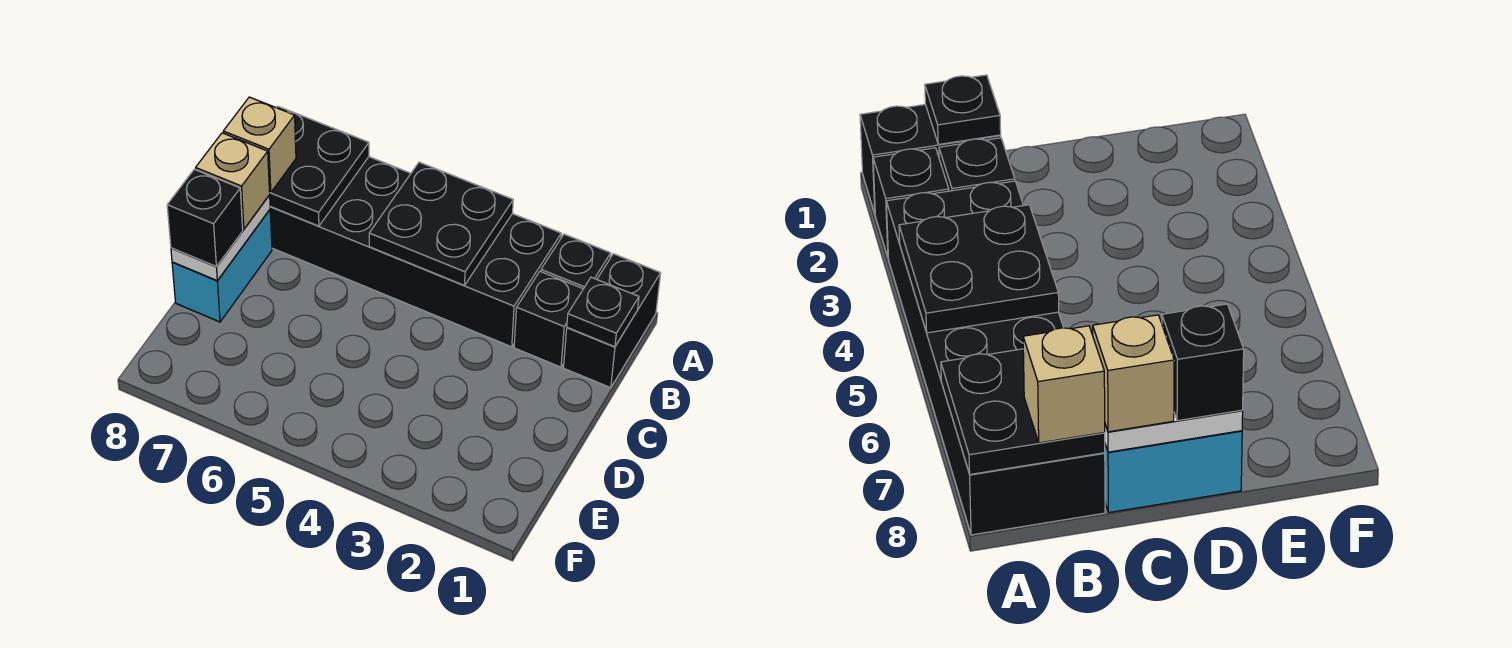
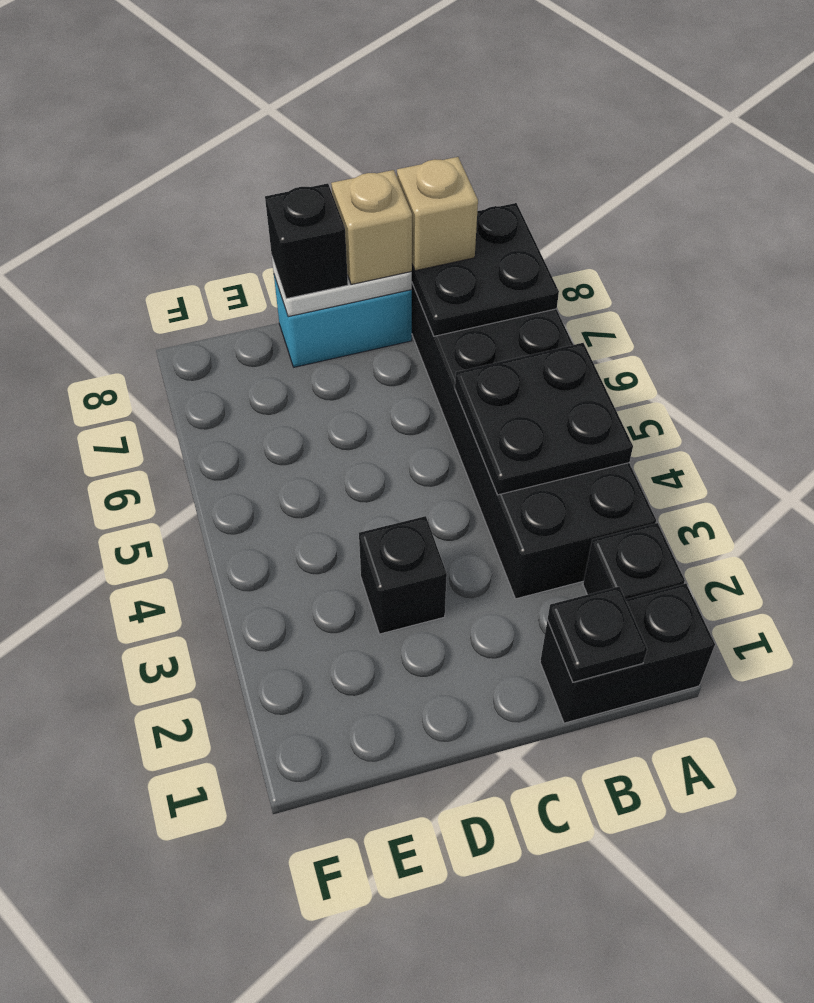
black 1x1 brick [514,271,583,367] -> black 1x1 brick moved to [359,516,447,634]

